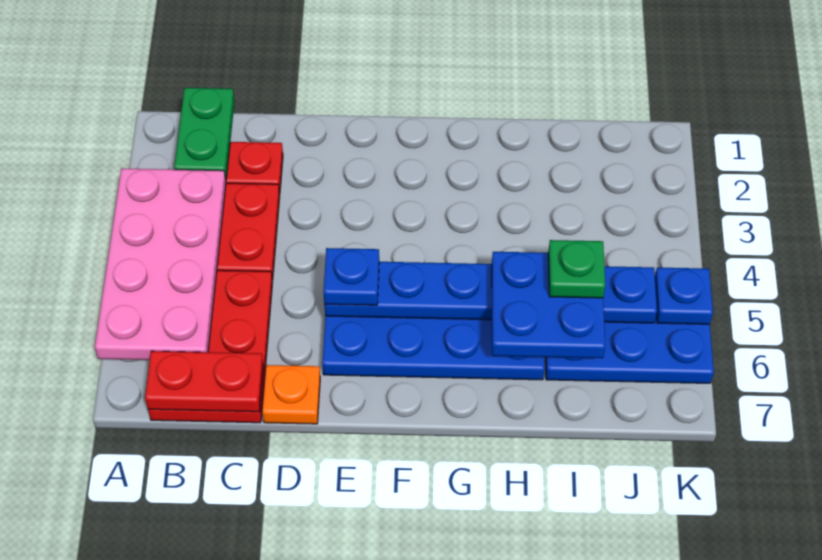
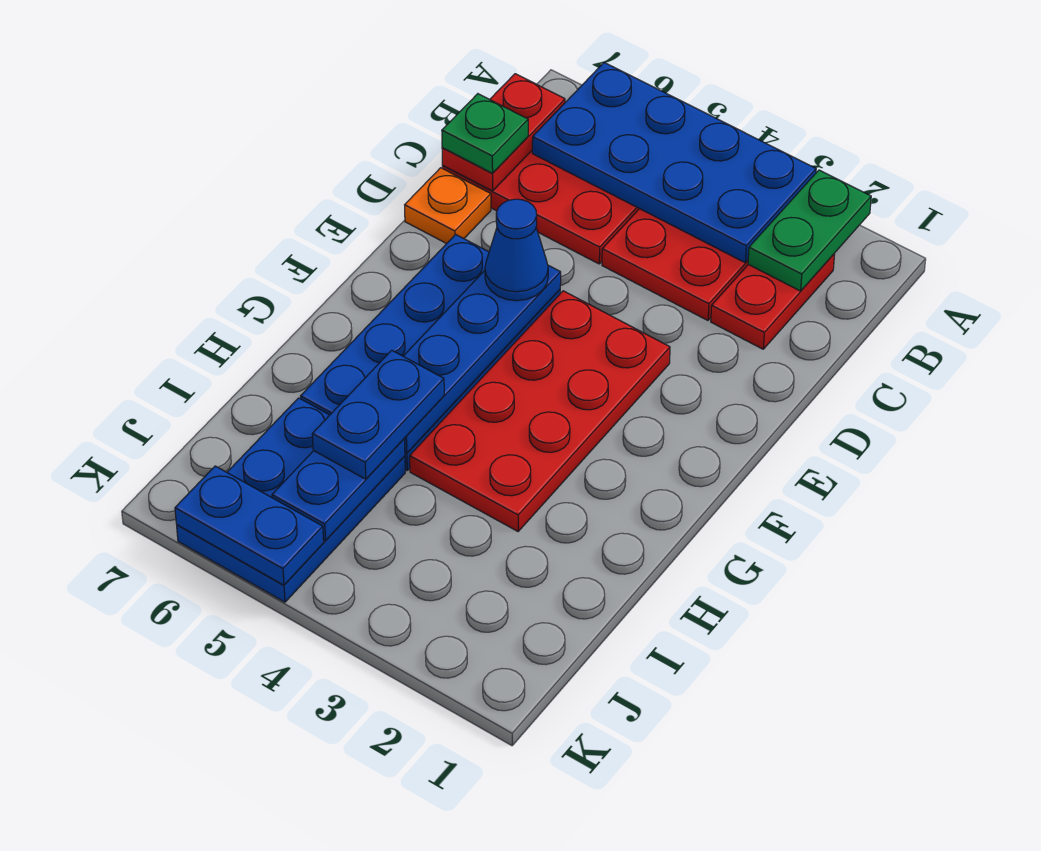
pink 2x4 plate [95,168,226,360] -> blue 2x4 plate [532,63,816,263]
green 1x2 plate [174,88,235,179] -> green 1x2 plate turned to [748,170,871,291]
none -> red 2x4 plate [410,291,670,531]
blue 1x1 plate [323,248,379,305] -> blue 1x1 cone [485,199,548,301]
blue 2x2 plate [492,252,605,358] -> blue 1x2 plate [312,350,444,479]
green 1x1 plate [548,240,605,298] -> green 1x1 plate moved to [442,94,528,173]
blue 1x1 plate [655,267,713,324] -> blue 1x2 plate [175,466,324,585]

